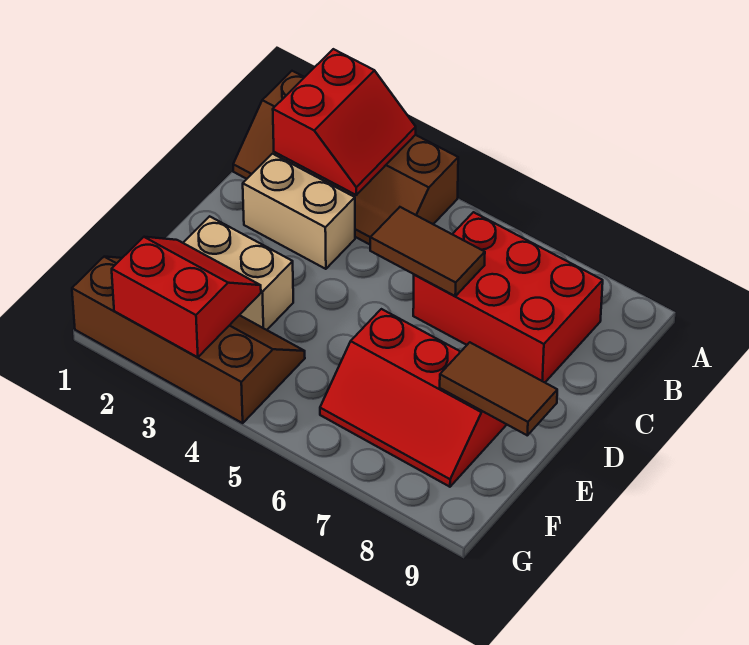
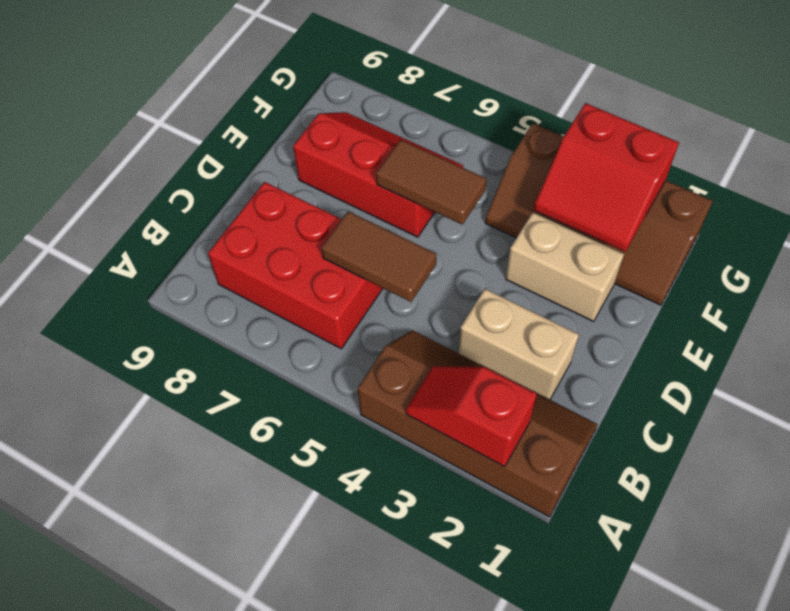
red 2x2 slope [273,49,416,195] -> red 1x2 slope [406,366,537,467]
brown 1x2 tile [440,342,557,435] -> brown 1x2 tile moved to [376,140,486,225]

